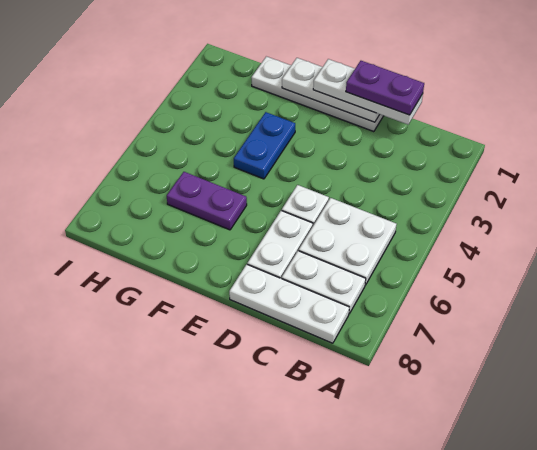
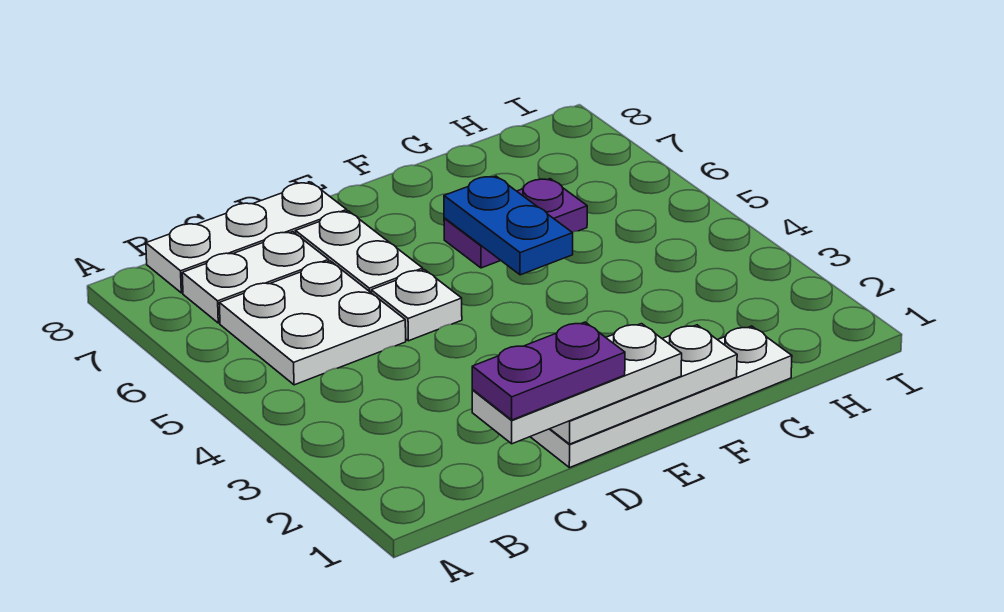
blue 1x2 plate [234,112,295,179] -> blue 1x2 plate moved to [444,176,573,275]

